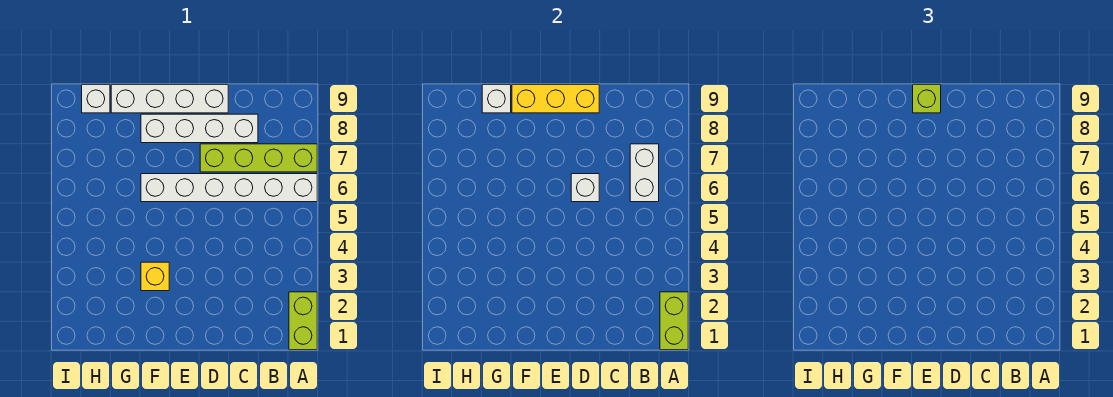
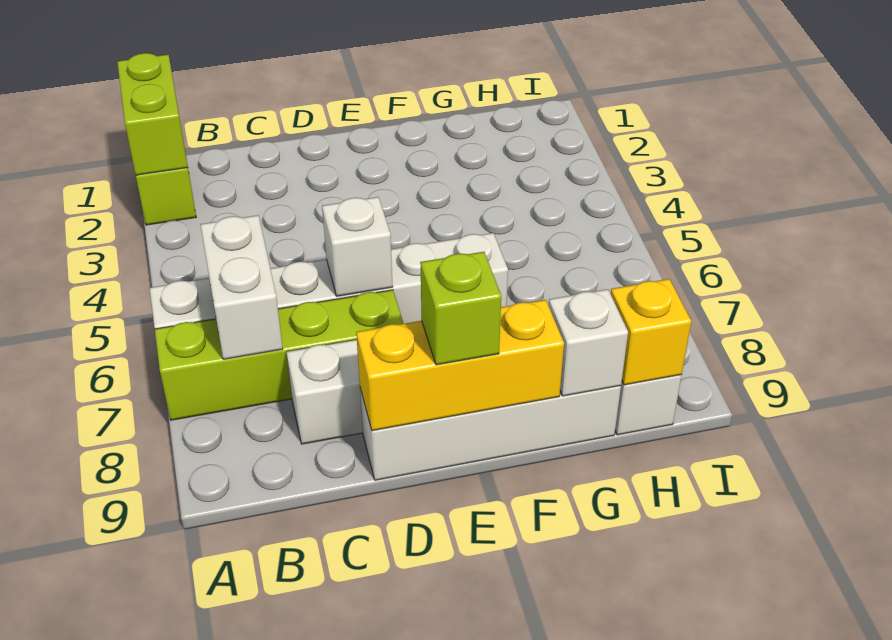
yellow 1x1 brick [141,262,169,291] -> yellow 1x1 brick moved to [611,279,691,385]

